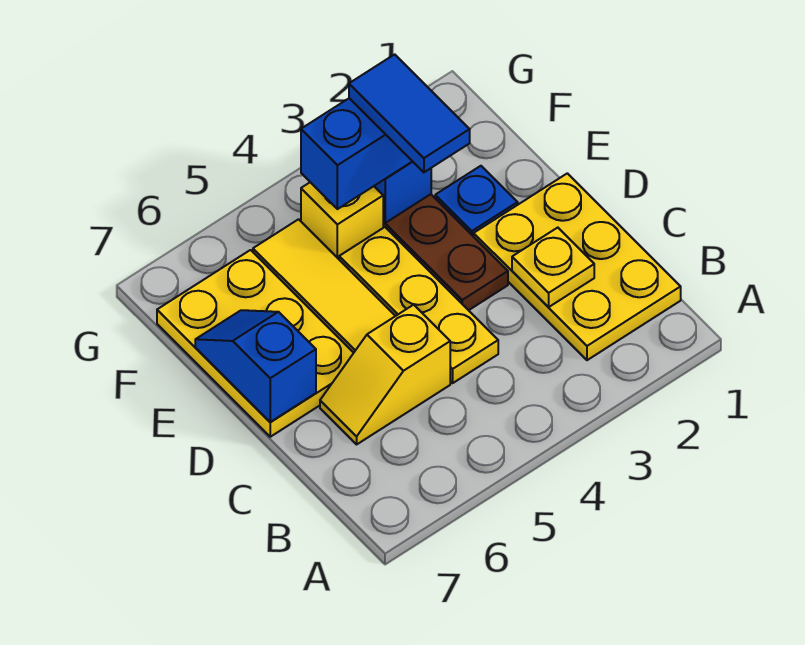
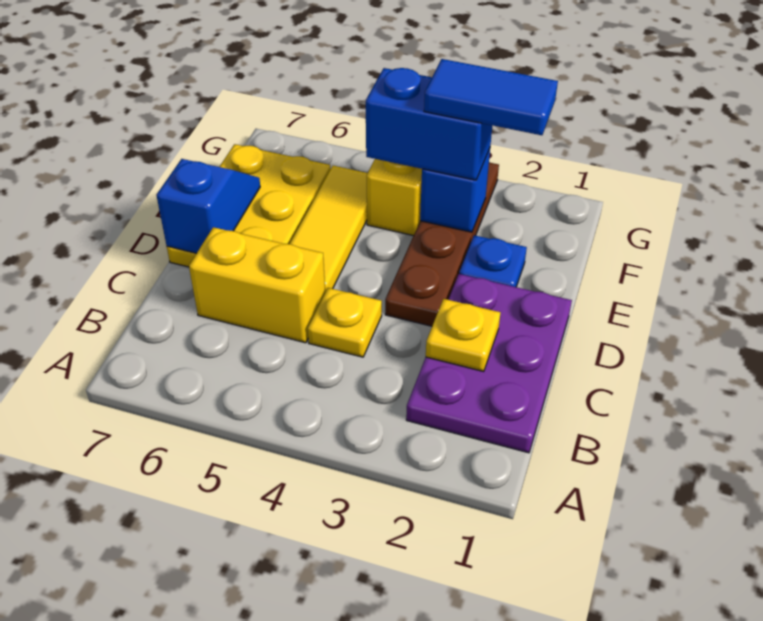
yellow 2x3 plate [474,173,681,360] -> purple 2x3 plate [406,274,572,453]
yellow 1x3 plate [339,227,498,383] -> yellow 1x1 plate [308,288,382,357]
yellow 1x2 slope [320,305,450,444] -> yellow 1x2 brick [189,227,325,343]
blue 1x2 tile [349,54,470,172] -> blue 1x2 tile turned to [424,59,558,135]

